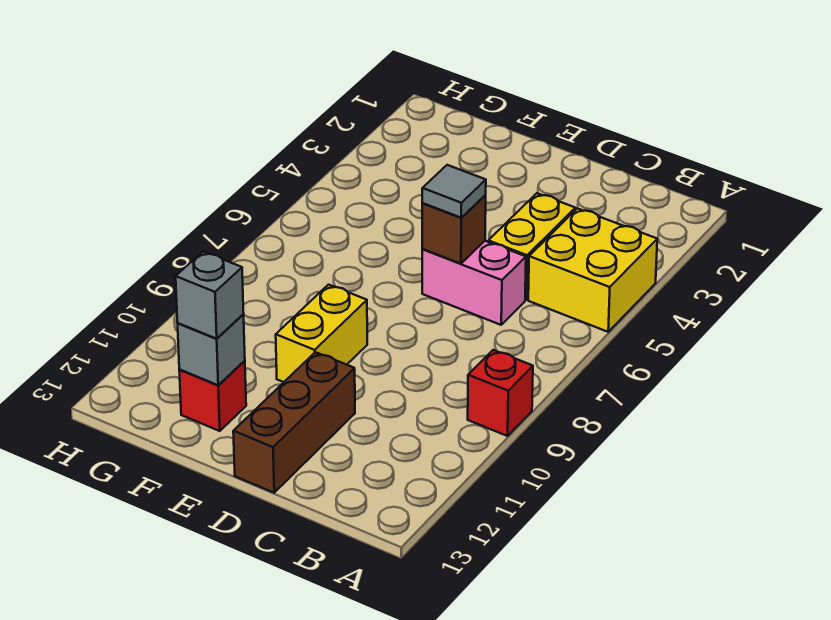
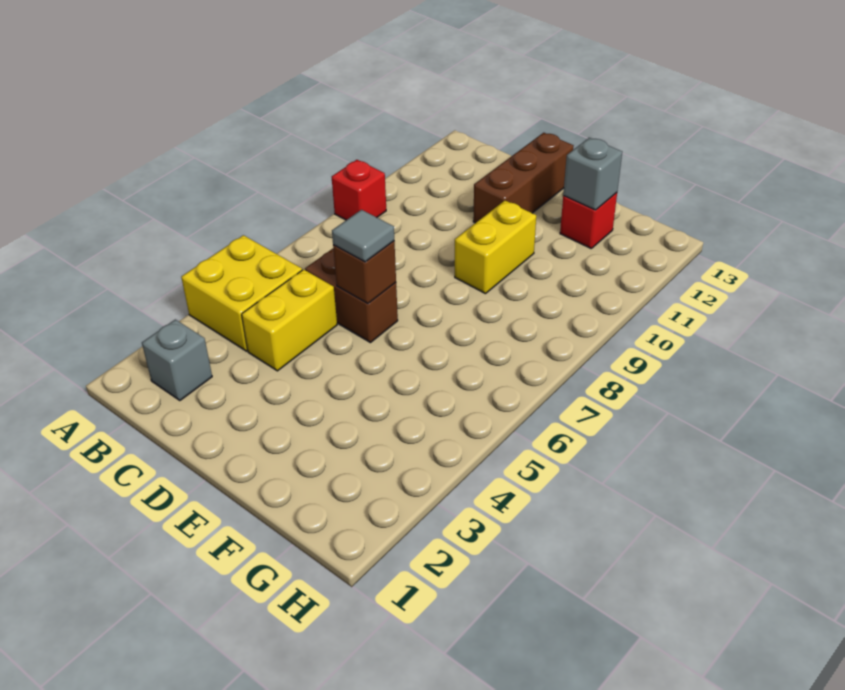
pink 1x2 brick [422,241,526,325] -> brown 1x2 brick [305,249,398,343]
grey 1x1 brick [176,252,244,339] -> grey 1x1 brick moved to [142,319,212,401]

